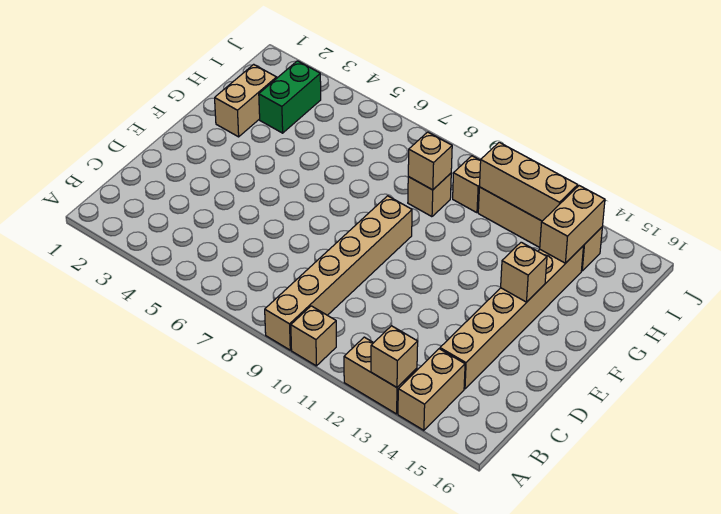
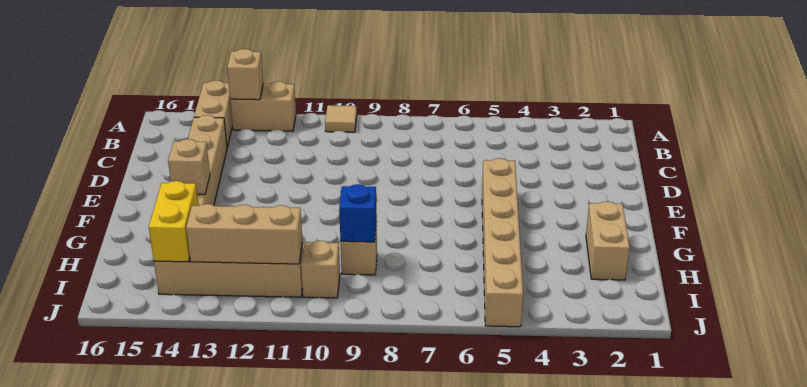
tan 1x6 brick [265,196,412,350] -> tan 1x6 brick moved to [482,158,523,327]
tan 1x1 brick [291,306,336,366] -> tan 1x1 tile [325,105,357,132]
green 1x2 brick [259,61,321,133] -> none
tan 1x1 brick [408,132,452,190] -> blue 1x1 brick [339,184,377,242]
tan 1x2 brick [540,186,605,263] -> yellow 1x2 brick [149,181,198,262]

